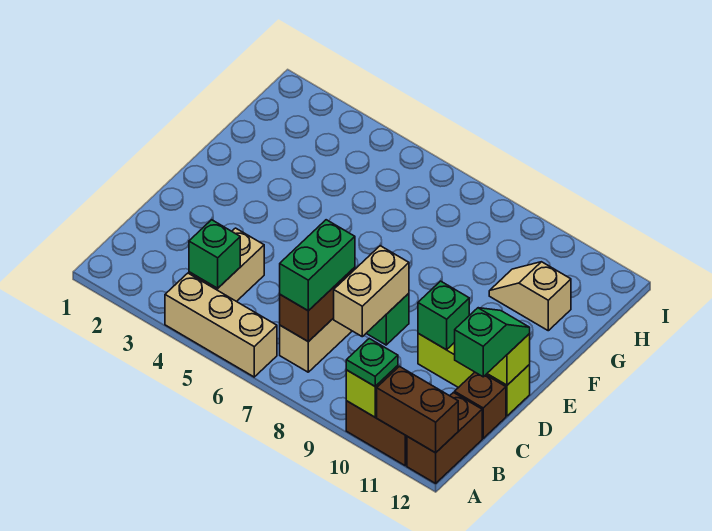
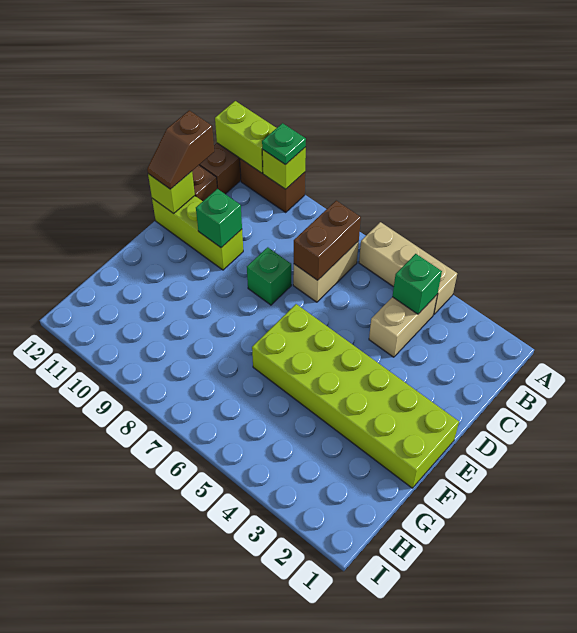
brown 1x2 brick [377,366,458,453] -> lime 1x2 brick [215,101,276,173]
green 1x2 brick [280,220,355,311] -> none
tan 1x2 brick [334,246,409,337] -> none
green 1x2 slope [455,308,530,377] -> brown 1x2 slope [147,110,214,189]
none -> lime 2x6 brick [252,304,459,488]
tan 1x2 slope [489,262,571,331] -> none

